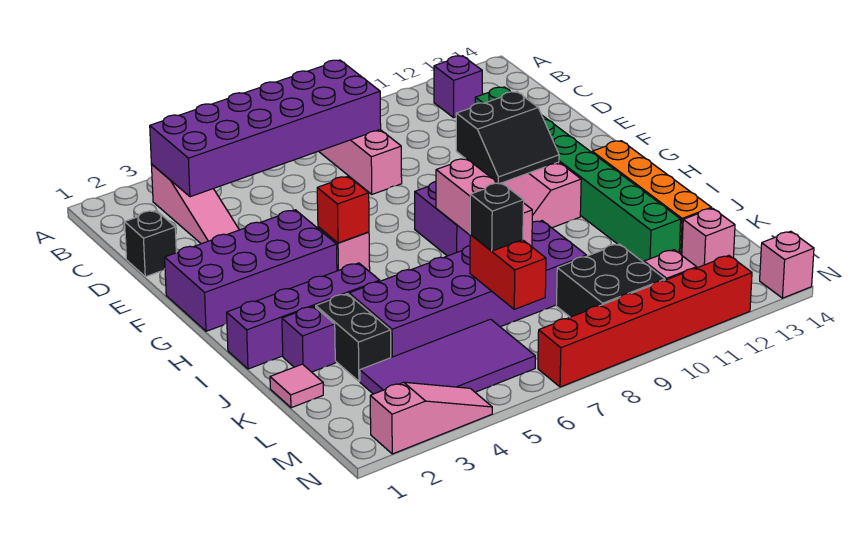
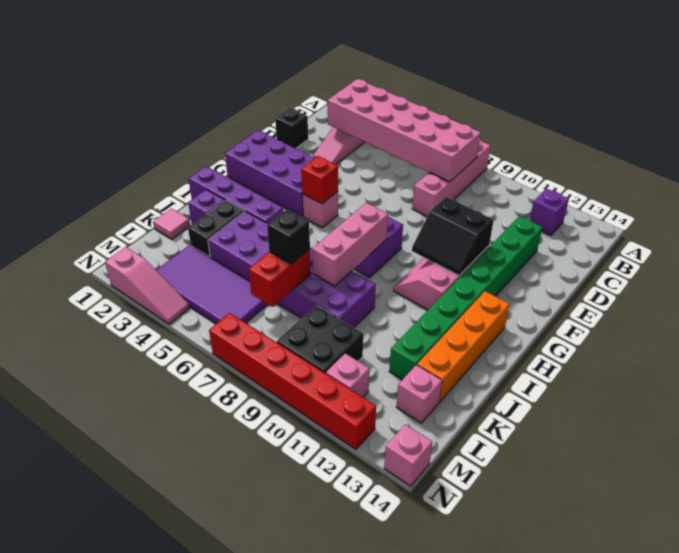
purple 2x6 brick [150,60,381,197] -> pink 2x6 brick [328,79,481,182]

